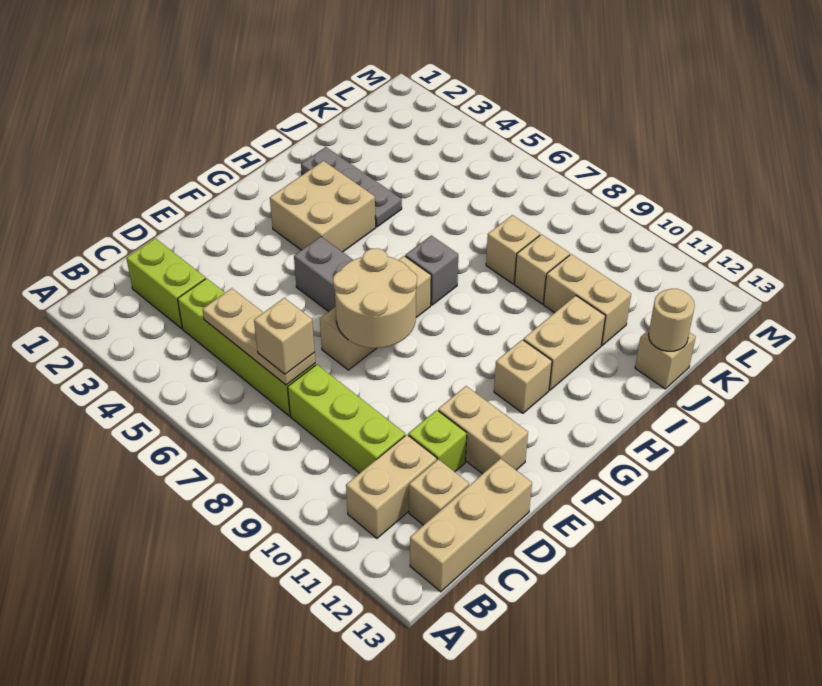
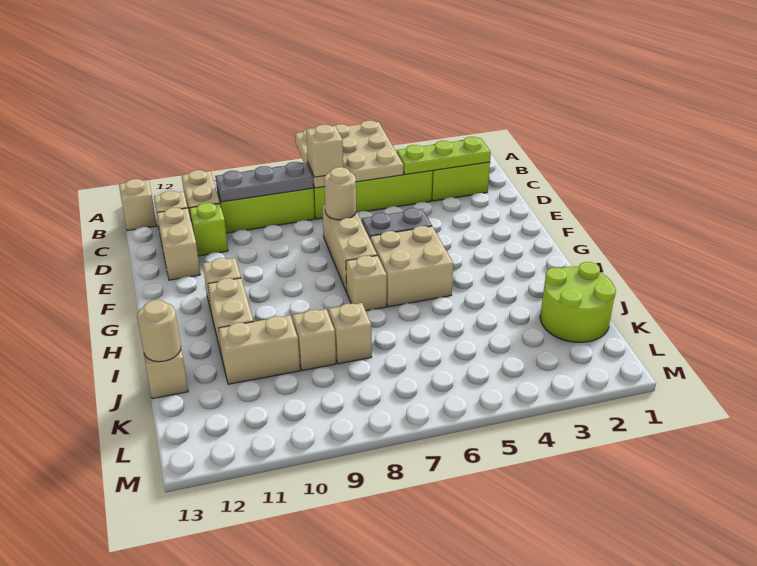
tan 1x3 brick [410,459,532,592] -> tan 1x1 brick [119,179,157,231]
none -> lime 1x3 plate [397,137,491,175]
tan 1x3 plate [202,288,315,385] -> tan 3x3 plate [295,121,404,188]
tan 2x2 round brick [333,248,417,348] -> tan 1x1 round brick [324,167,356,220]
tan 1x2 brick [438,386,528,474] -> tan 1x2 brick turned to [157,208,200,280]
tan 2x2 brick [270,161,376,252] -> tan 2x2 brick moved to [370,226,453,307]
grey 1x1 brick [405,235,458,305] -> tan 1x1 brick [346,256,387,311]
grey 1x3 plate [301,147,402,227] -> grey 1x3 plate moved to [216,162,314,202]
none -> lime 2x2 round brick [540,262,616,342]

